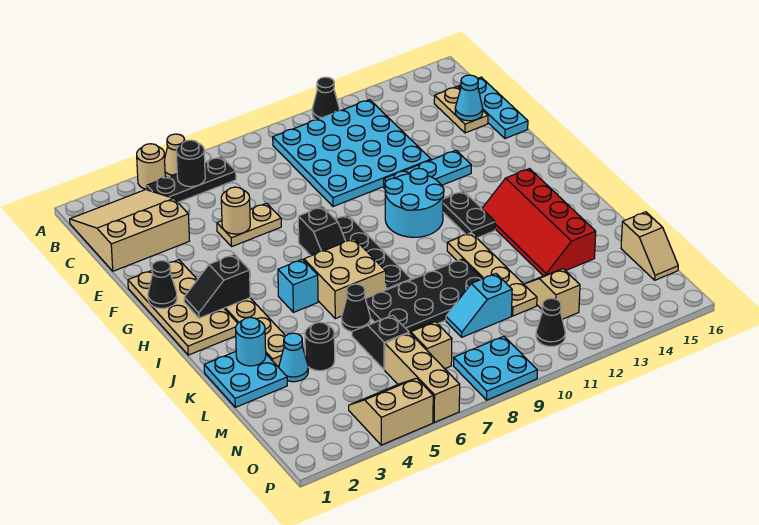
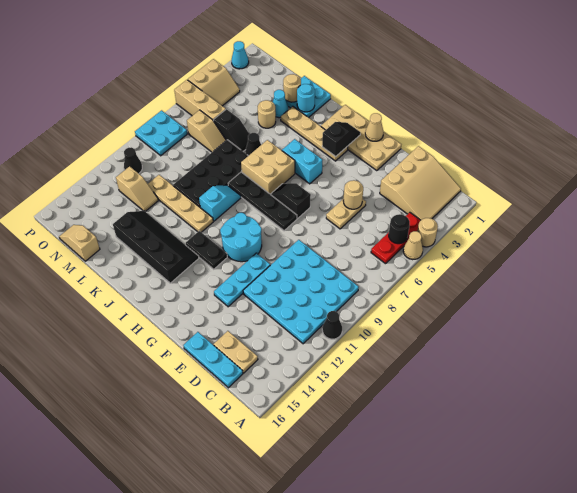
black 1x3 plate [147,156,236,202] -> red 1x3 plate [371,212,421,264]
cyan 1x1 cone [455,75,483,121] -> cyan 1x1 cone moved to [232,41,249,69]
black 1x1 cone [148,261,177,308] -> tan 1x1 cone [365,113,384,141]
cyan 1x1 brick [278,259,318,312] -> cyan 1x2 brick [282,139,322,184]
red 2x4 slope [482,169,596,276] -> black 2x4 slope [113,211,199,283]
none -> tan 1x1 round brick [283,74,301,102]
black 1x1 round brick [305,322,335,371] -> tan 1x1 round brick [258,100,276,128]
cyan 1x2 slope [446,274,512,337] -> cyan 1x2 slope moved to [199,185,241,221]

